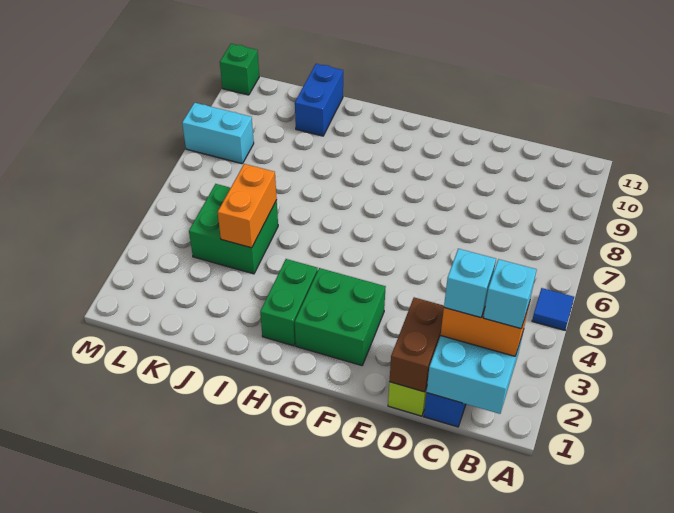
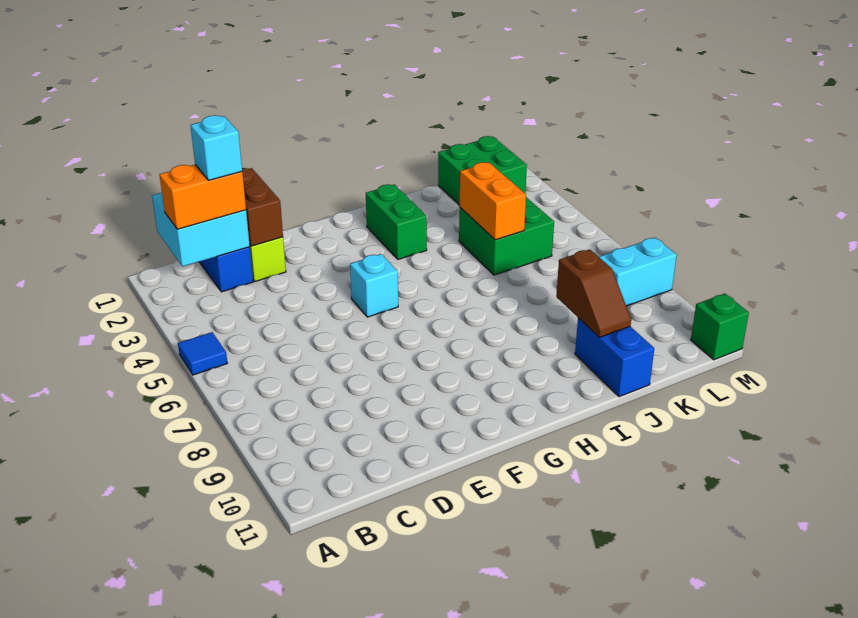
cyan 1x1 brick [483,259,537,329] -> cyan 1x1 brick moved to [350,254,398,317]
green 2x2 brick [295,268,386,366] -> green 2x2 brick moved to [438,136,527,205]
none -> brown 1x2 slope [556,249,631,337]

